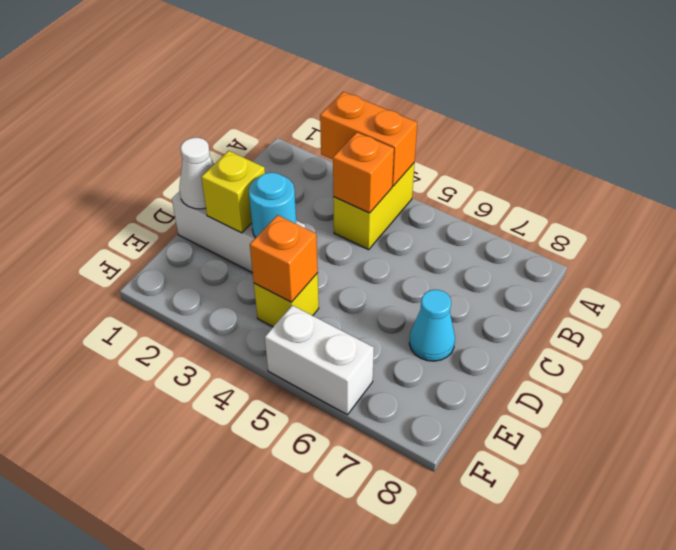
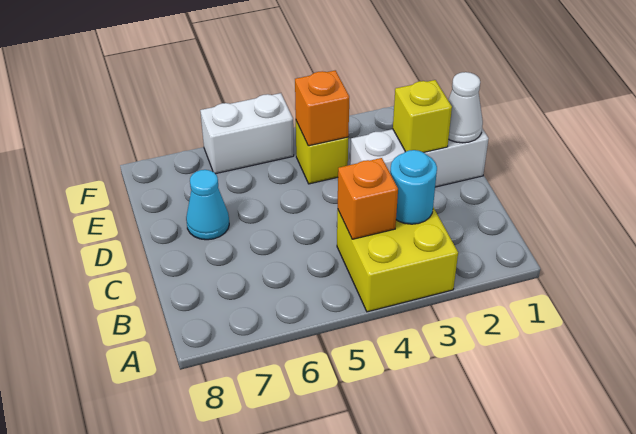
orange 1x2 brick [320,92,417,186] -> none
yellow 1x2 brick [333,163,415,250] -> yellow 2x2 brick [337,207,458,312]
cyan 1x1 round brick [249,173,296,238] -> cyan 1x1 round brick moved to [390,150,437,224]

